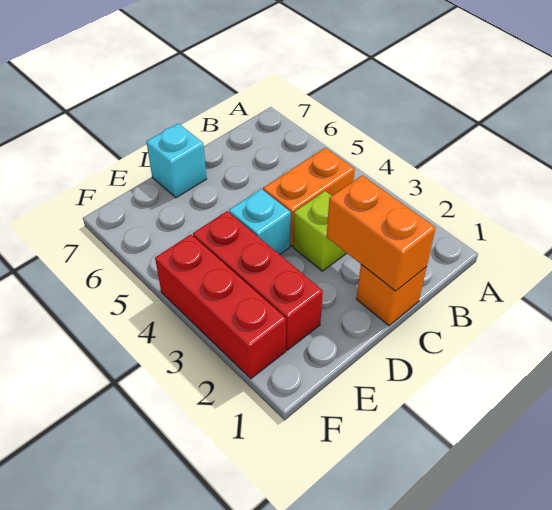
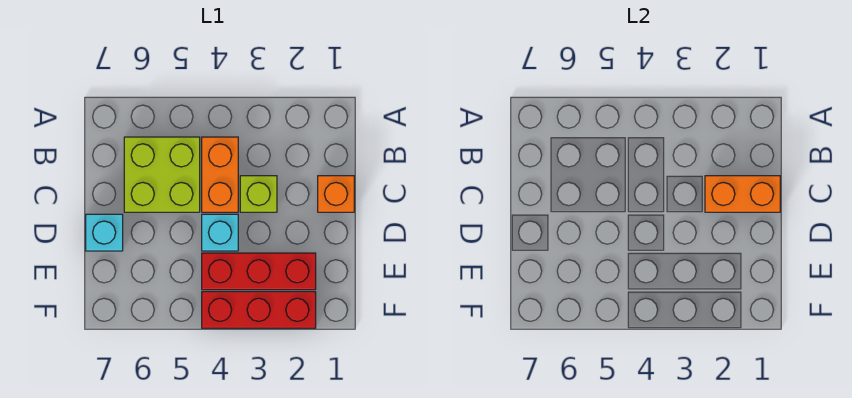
none -> lime 2x2 brick [124,137,200,212]

